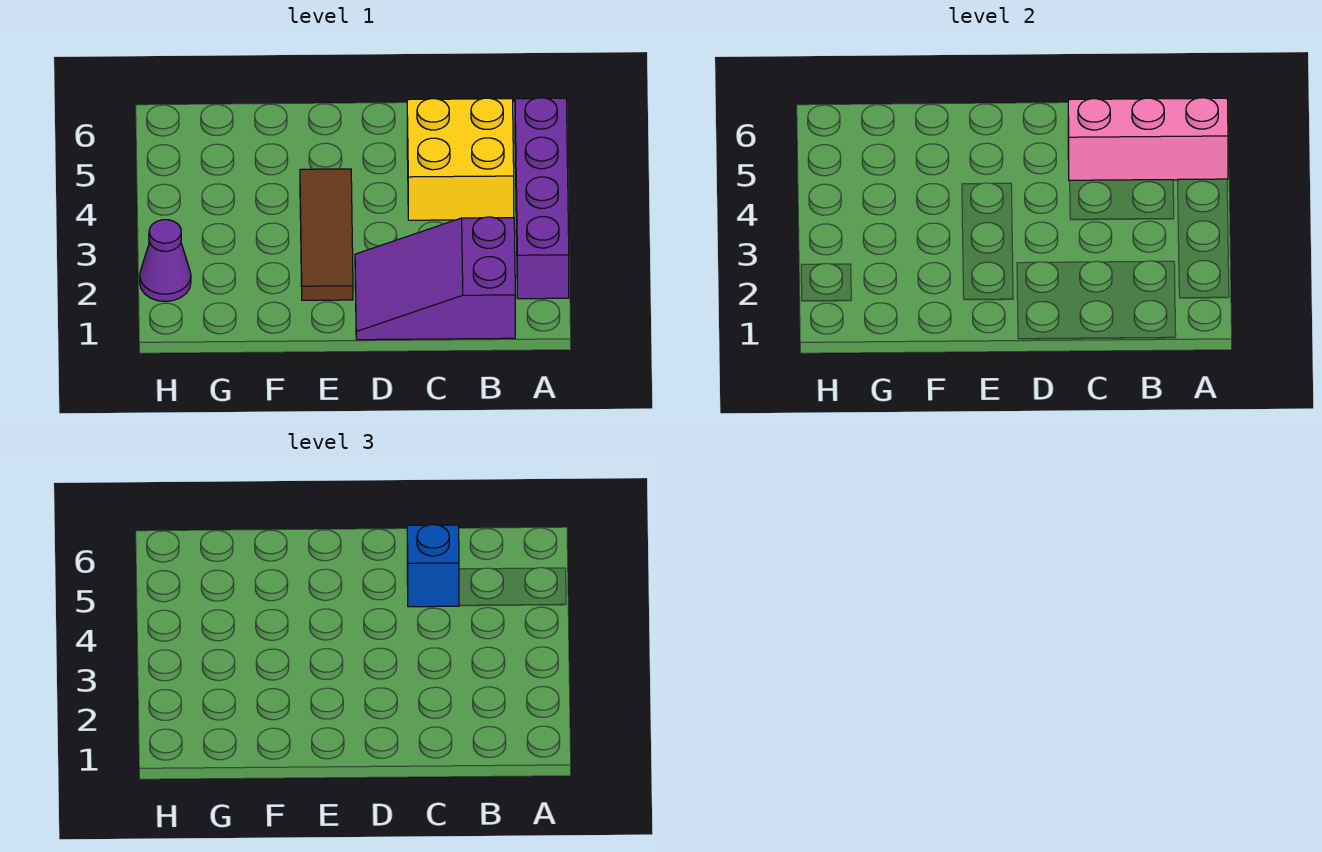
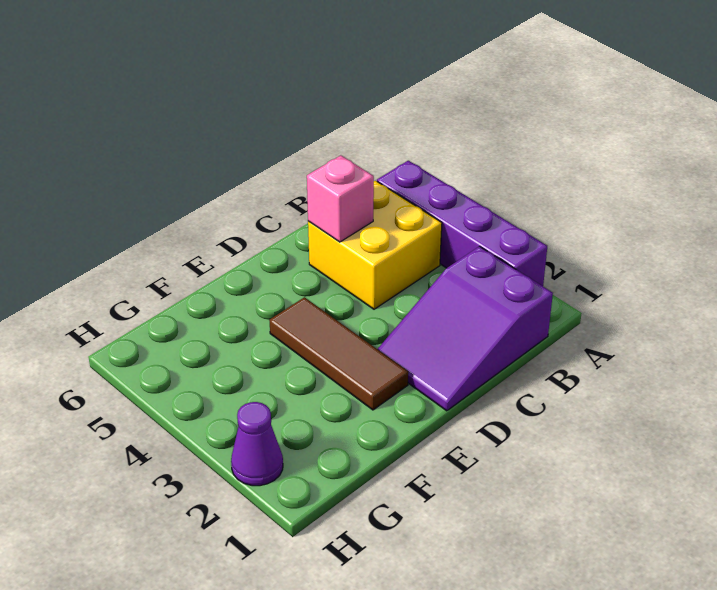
pink 1x3 brick [1068,98,1228,181] -> pink 1x1 brick [307,155,374,242]
blue 1x1 brick [407,525,459,607] -> none

